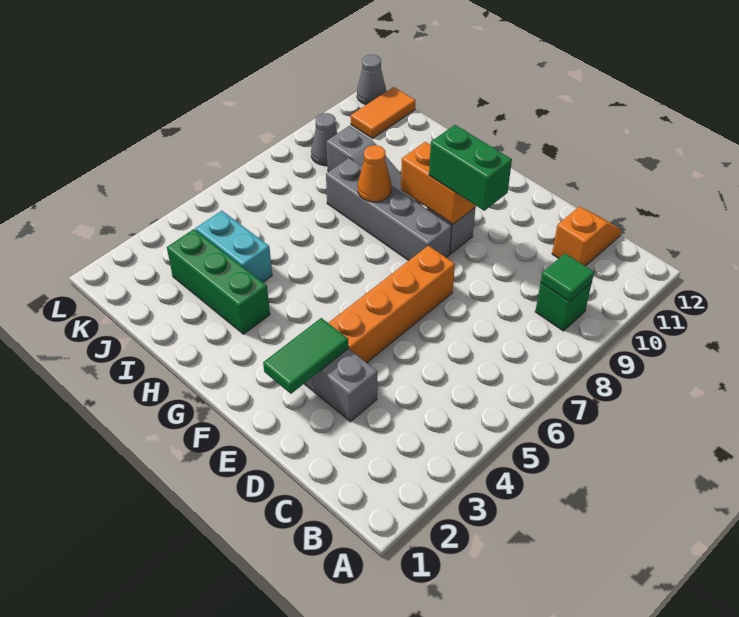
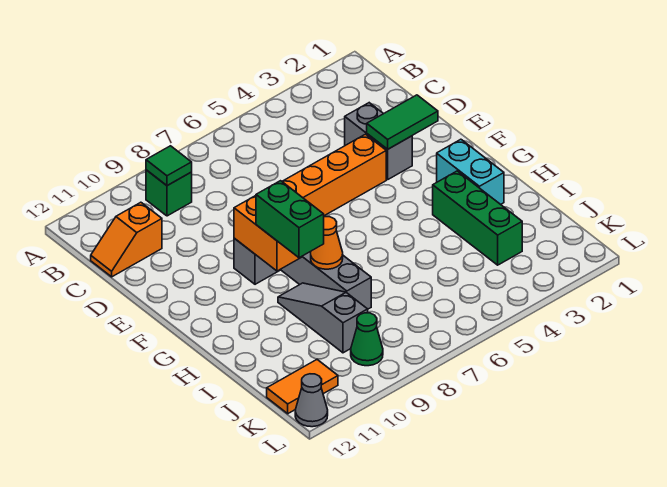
green 1x2 brick [429,125,512,211] -> green 1x2 brick moved to [256,181,324,258]
cyan 1x2 brick [195,211,272,282] -> cyan 1x2 brick moved to [437,139,504,204]
grey 1x1 cone [311,113,337,166] -> green 1x1 cone [351,313,383,366]

